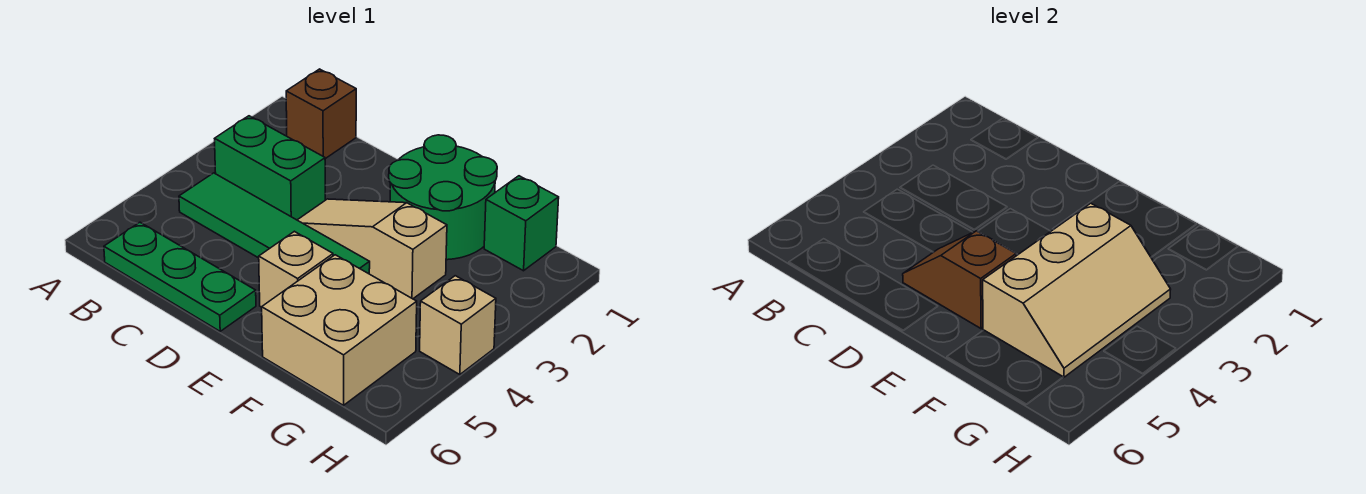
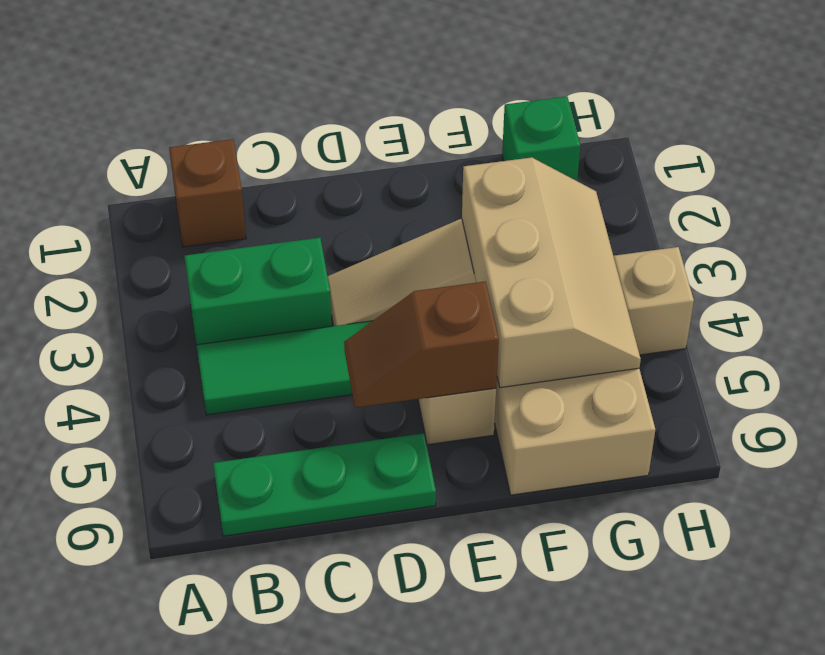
green 2x2 round brick [389,135,497,260] -> none

